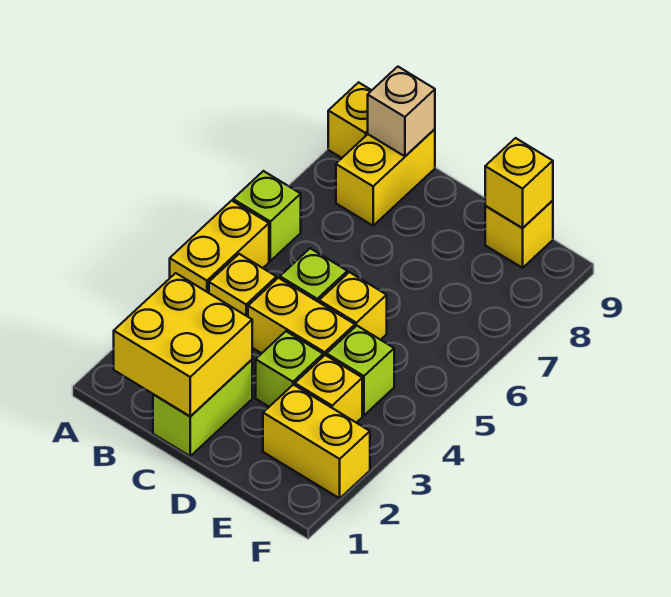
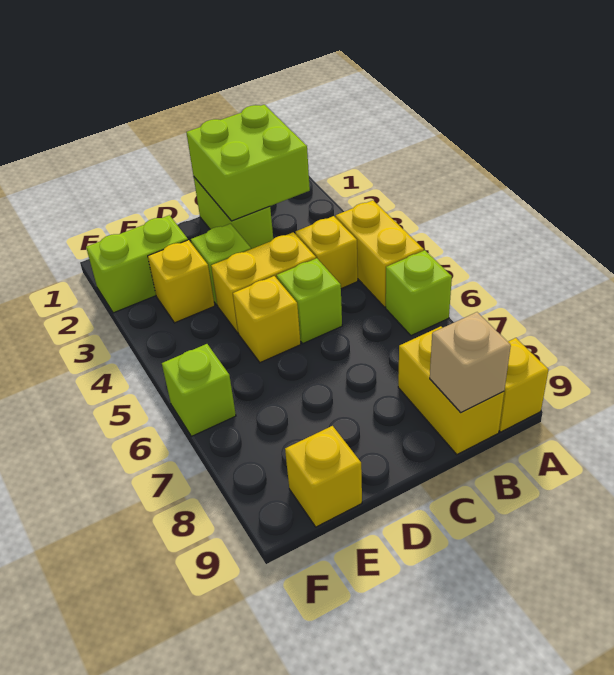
yellow 2x2 brick [114,273,252,416] -> lime 2x2 brick [186,105,310,221]
yellow 1x2 brick [263,385,370,498] -> lime 1x2 brick [86,215,188,313]
lime 1x1 brick [327,326,394,415] -> lime 1x1 brick moved to [162,344,236,436]
yellow 1x1 brick [485,138,553,228] -> none

